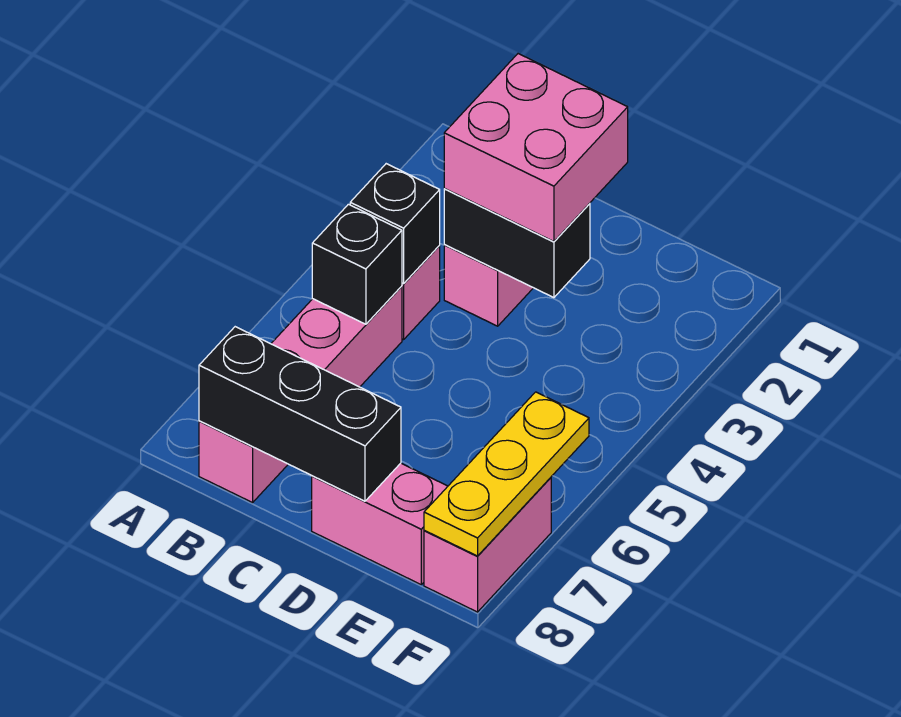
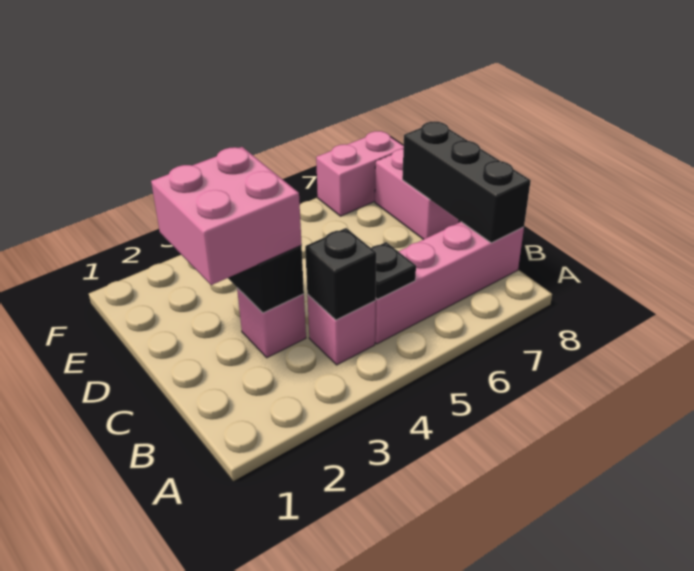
black 1x1 brick [312,204,402,324] -> black 1x1 plate [371,242,416,299]
yellow 1x3 plate [424,392,589,556] -> none

